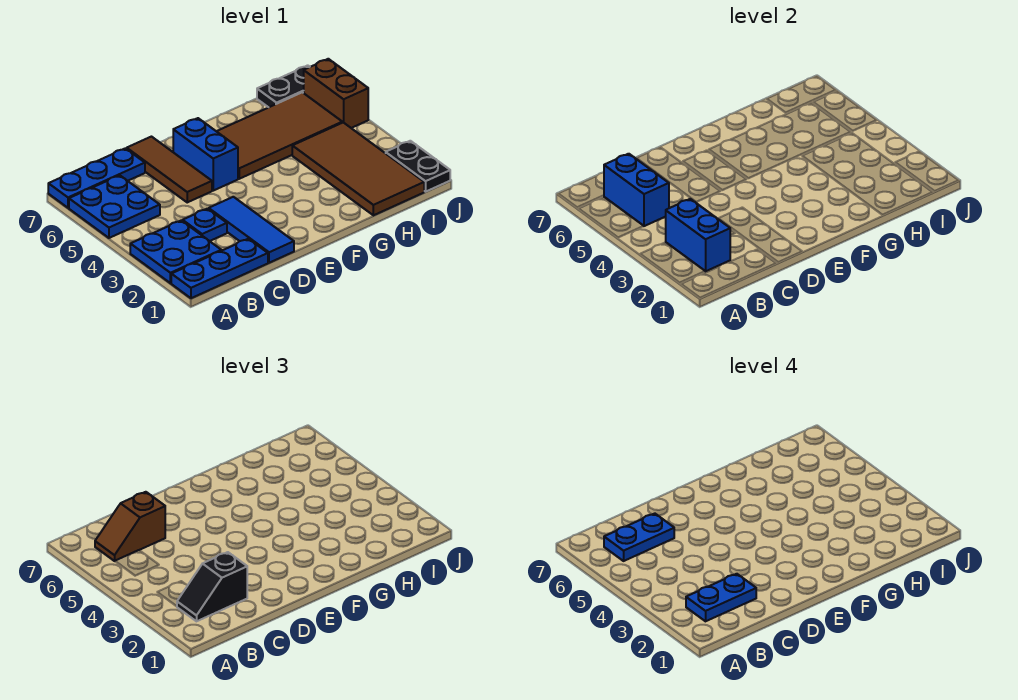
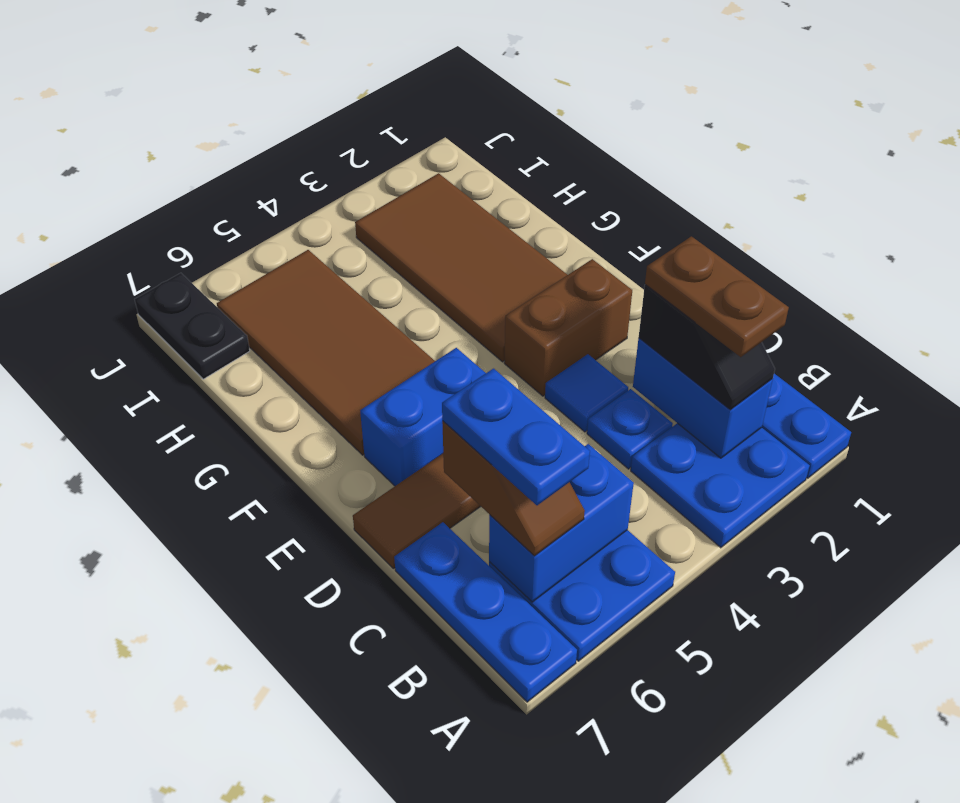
blue 1x2 brick [666,199,730,271] -> blue 1x2 brick turned to [633,338,773,458]
blue 1x2 plate [686,574,756,621] -> brown 1x2 plate [645,236,789,357]
blue 1x3 tile [209,197,294,263] -> blue 1x1 tile [545,354,628,432]
brown 2x4 tile [292,122,424,215] -> brown 2x4 tile turned to [355,173,567,362]
black 1x2 plate [386,141,450,192] -> none
brown 1x2 brick [304,59,368,128] -> brown 1x2 brick moved to [504,259,632,396]

